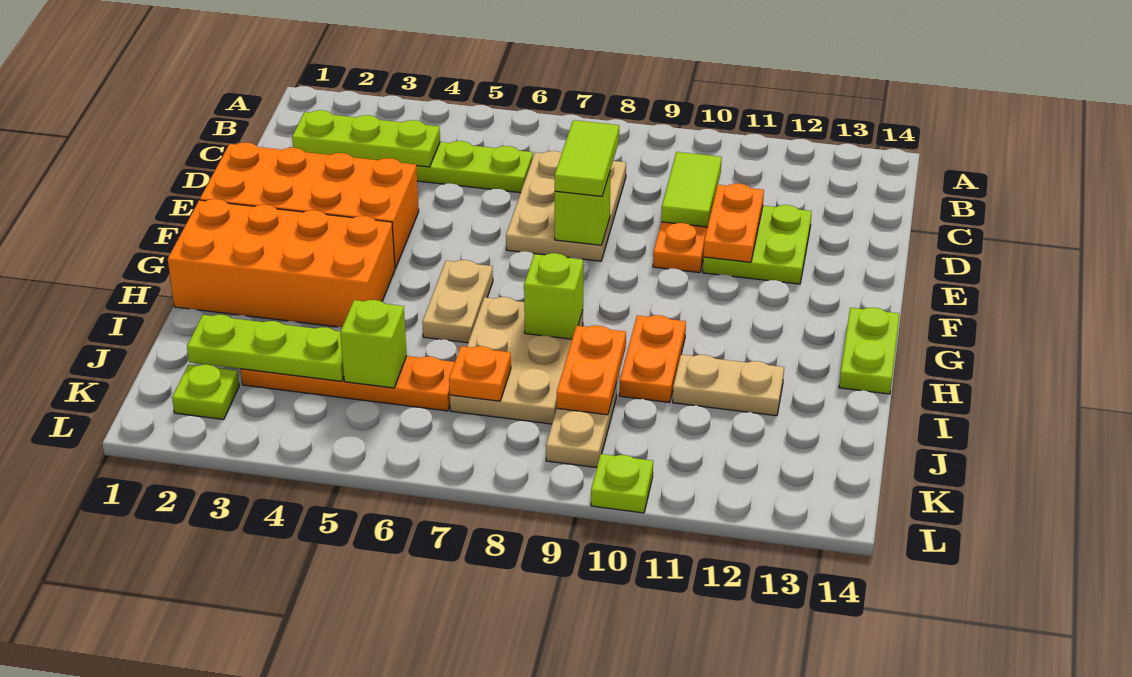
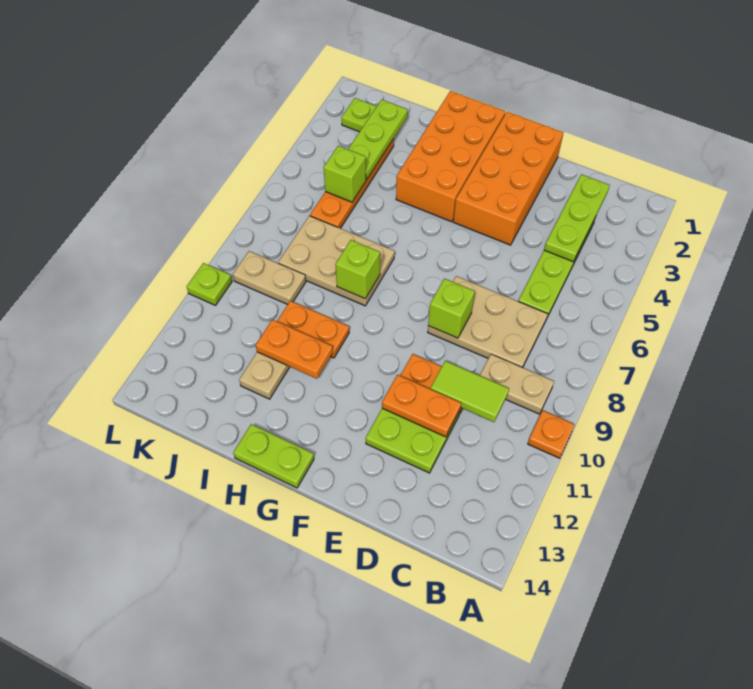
lime 1x2 tile [555,120,619,196] -> none
tan 1x2 plate [422,260,493,343] -> tan 1x2 plate moved to [480,354,554,414]
orange 1x2 plate [557,325,626,415] -> orange 1x2 plate moved to [256,320,333,379]
orange 1x1 plate [449,346,511,401] -> orange 1x1 plate moved to [528,411,575,458]

